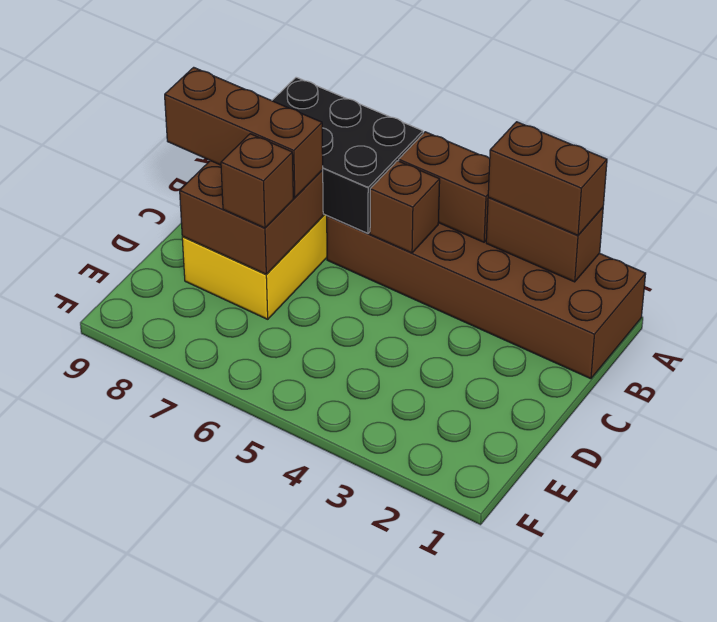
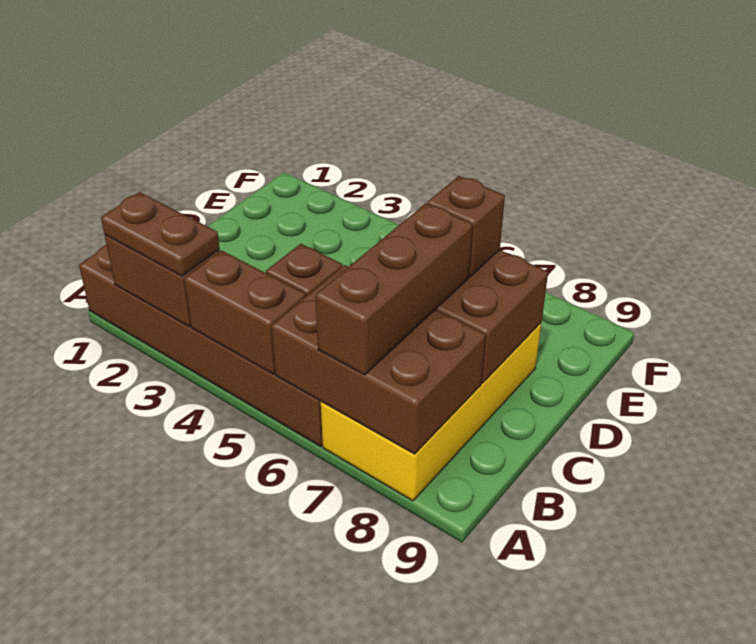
brown 1x2 brick [488,122,607,235] -> brown 1x2 plate [101,192,220,276]
black 2x3 brick [272,77,423,233] -> brown 2x3 brick [271,265,486,454]
brown 1x3 brick [165,67,323,198] -> brown 1x3 brick turned to [315,203,473,375]

